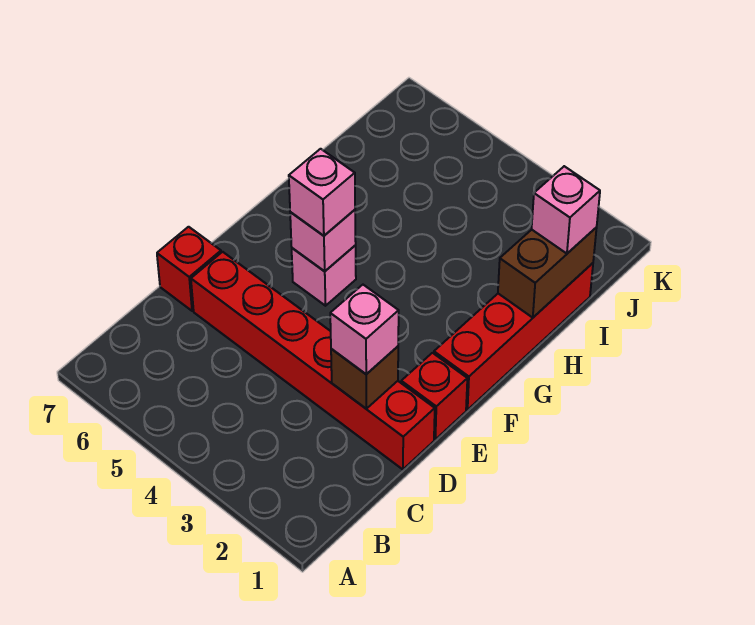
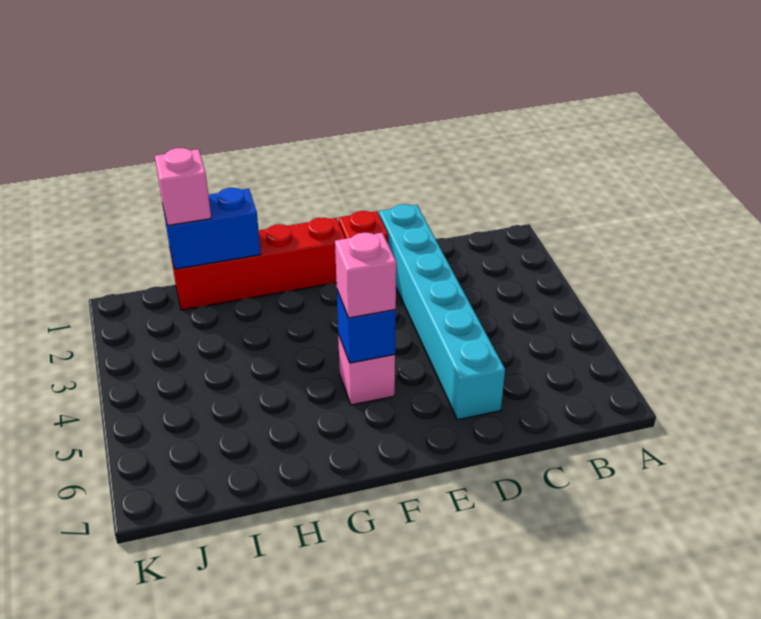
red 1x6 brick [191,252,435,469] -> cyan 1x6 brick [379,204,505,420]
brown 1x1 brick [331,346,398,409] -> none
pink 1x1 brick [330,285,399,374] -> none
red 1x1 brick [157,227,221,311] -> none
pink 1x1 brick [290,210,356,271] -> blue 1x1 brick [337,291,396,363]
brown 1x2 brick [498,227,597,317] -> blue 1x2 brick [163,188,261,269]

